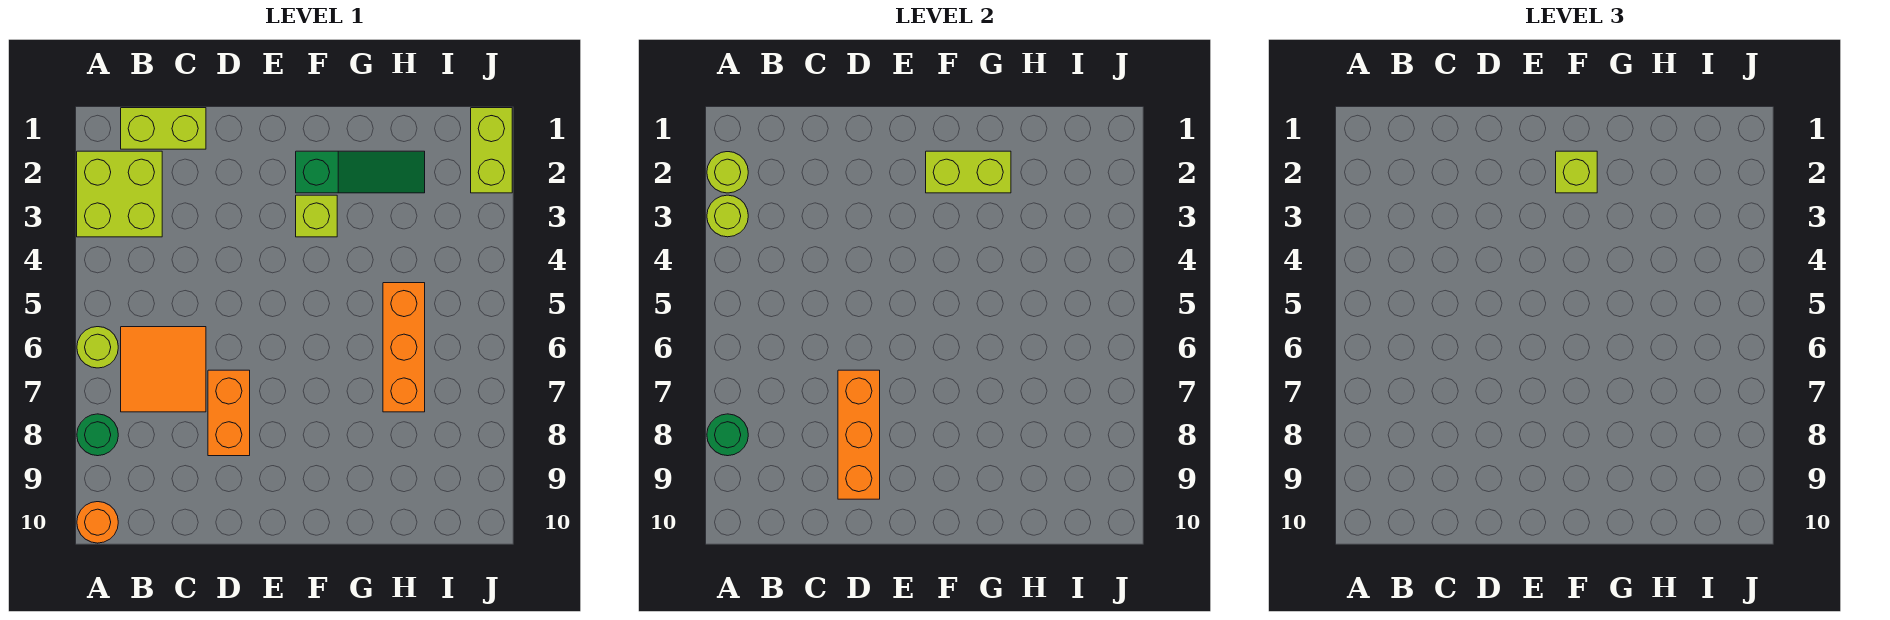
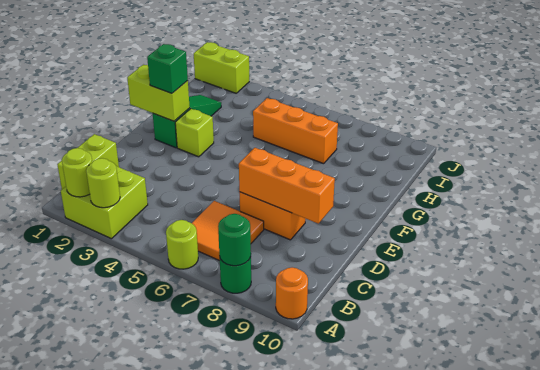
lime 1x2 brick [926,151,1011,193] -> lime 1x2 brick turned to [127,65,190,121]
lime 1x1 brick [1556,151,1597,193] -> green 1x1 brick [147,44,188,93]

